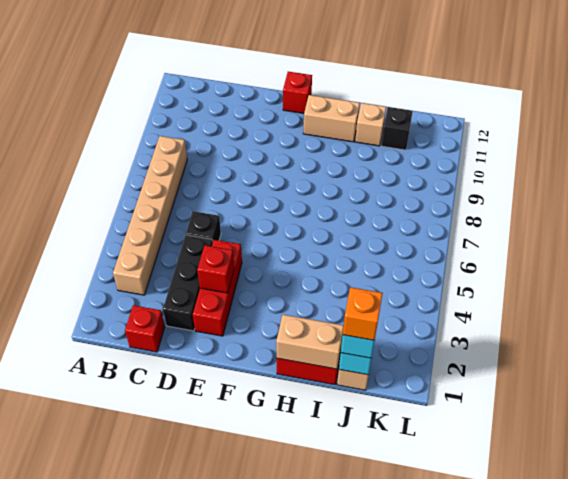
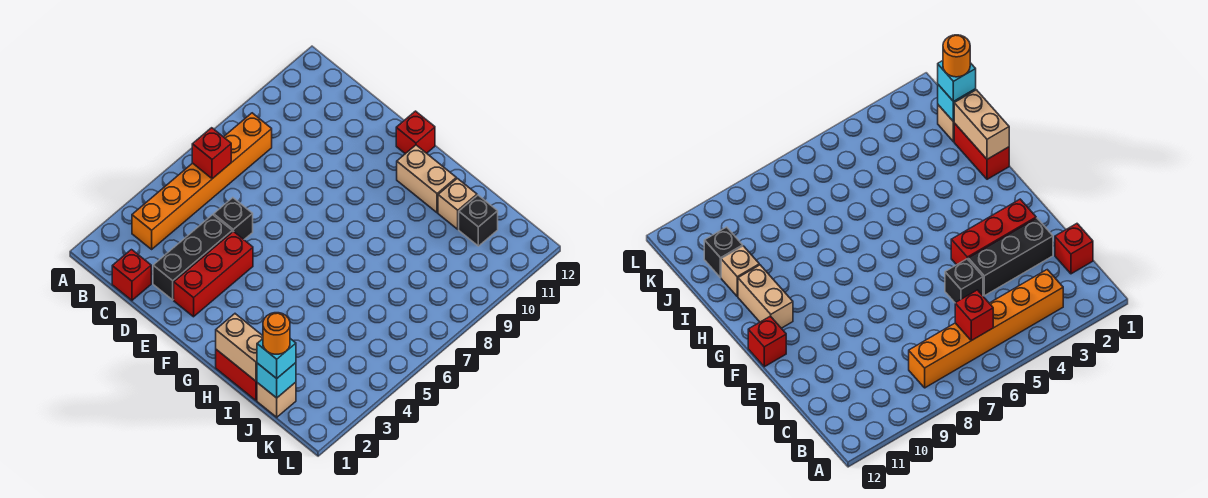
tan 1x6 brick [113,136,187,295] -> orange 1x6 brick [132,113,272,249]
red 1x1 brick [197,245,234,293] -> red 1x1 brick moved to [192,128,231,179]
orange 1x1 brick [343,287,383,340] -> orange 1x1 round brick [263,313,290,354]

